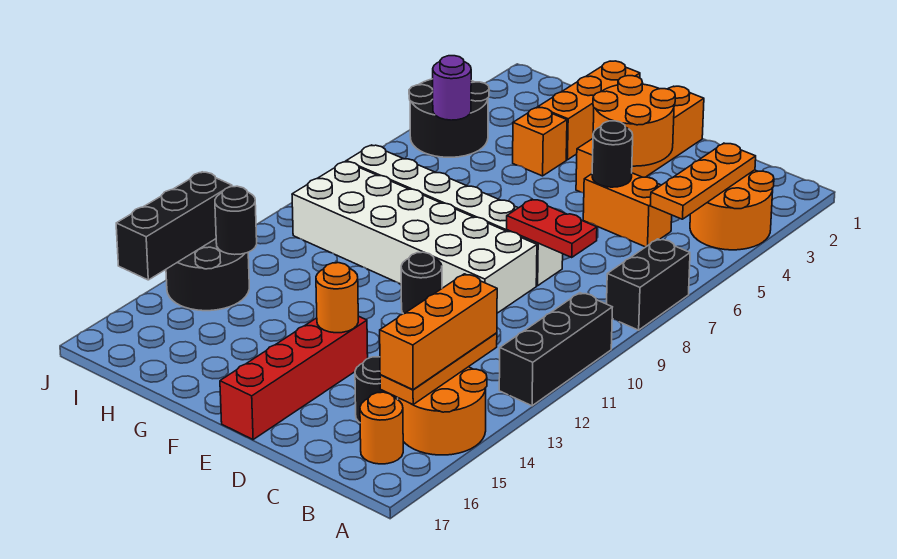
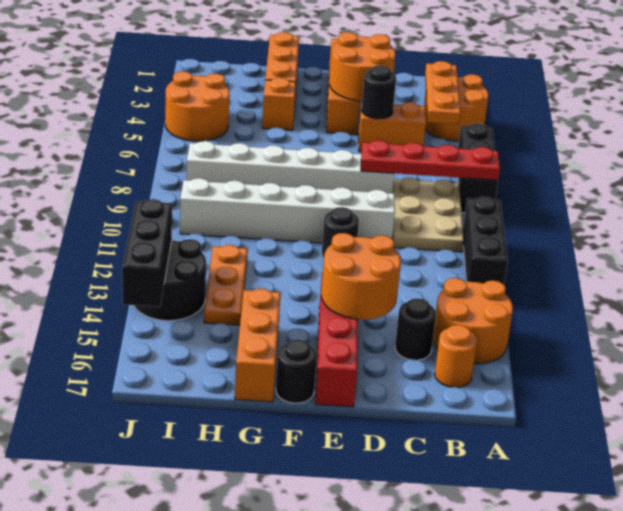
black 1x2 brick [607,239,690,330] -> black 1x3 brick [458,123,498,213]
none -> tan 2x3 plate [392,178,464,252]
orange 1x3 plate [380,333,497,405] -> orange 1x3 plate moved to [204,245,248,325]
orange 1x3 brick [380,274,497,390] -> orange 1x3 brick moved to [235,289,281,402]
red 1x2 plate [507,199,597,257] -> red 1x4 plate [361,140,500,180]
white 2x6 brick [292,162,537,313] -> white 1x6 brick [180,178,395,243]
orange 1x1 round brick [316,263,358,333] -> orange 2x2 round brick [321,233,401,320]
black 2x2 round brick [409,79,489,157] -> orange 2x2 round brick [165,71,229,141]
purple 1x1 round brick [433,56,471,120] -> none
black 1x1 round brick [215,186,257,255] -> black 1x1 round brick moved to [276,339,317,403]

